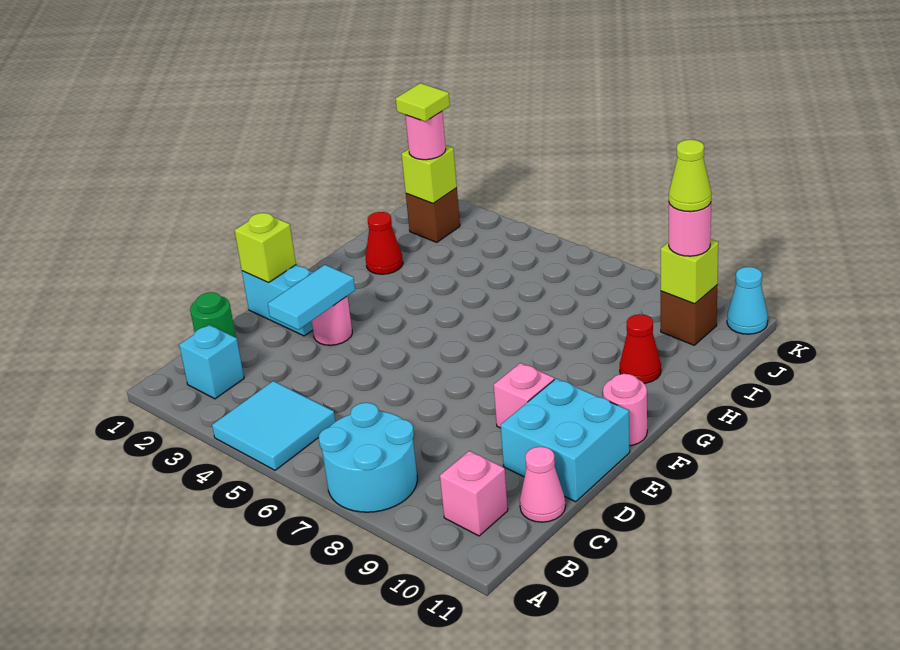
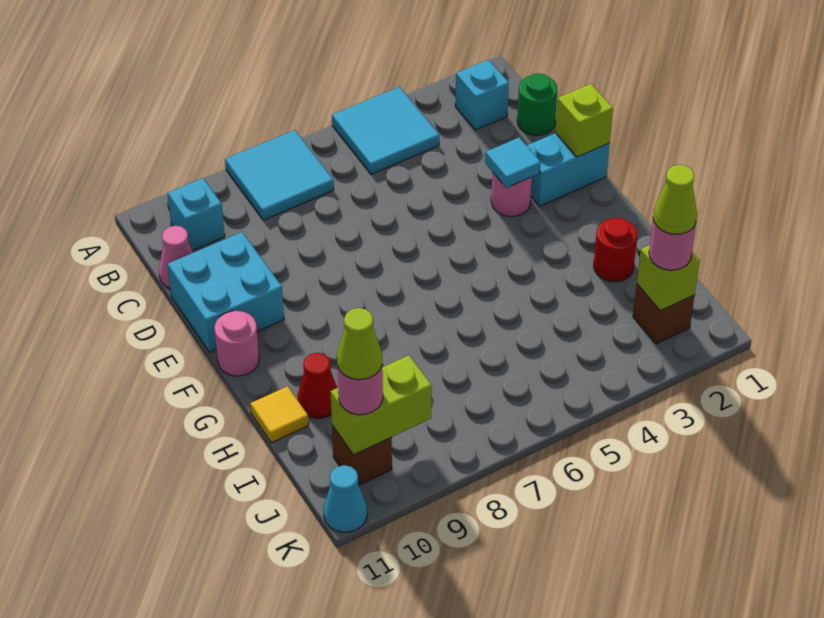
cyan 2x2 round brick [319,403,417,512] -> cyan 2x2 tile [225,130,334,220]
pink 1x1 brick [440,451,508,536] -> cyan 1x1 brick [168,178,225,251]
cyan 1x2 tile [268,265,355,330] -> cyan 1x1 tile [485,138,541,188]
pink 1x1 brick [494,363,554,428] -> none
red 1x1 cone [366,212,403,274] -> red 1x1 round brick [594,218,637,282]
none -> yellow 1x1 tile [250,386,309,443]
lime 1x1 tile [396,83,450,121] -> lime 1x1 cone [653,165,697,234]
lime 1x1 brick [661,239,718,304] -> lime 1x2 brick [330,355,432,455]

